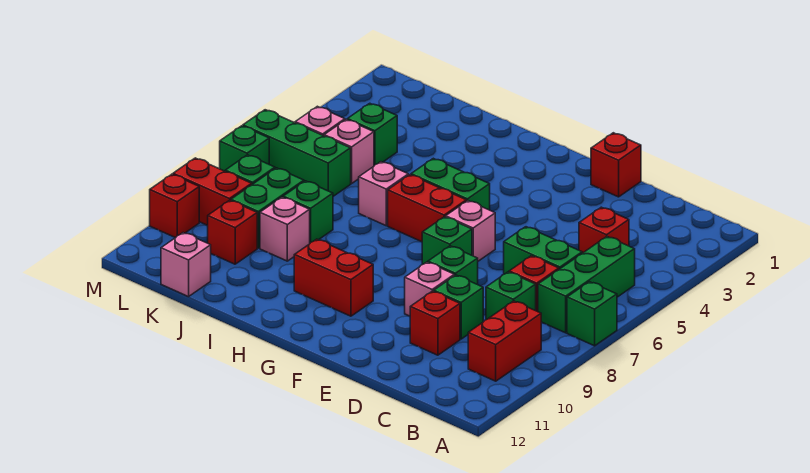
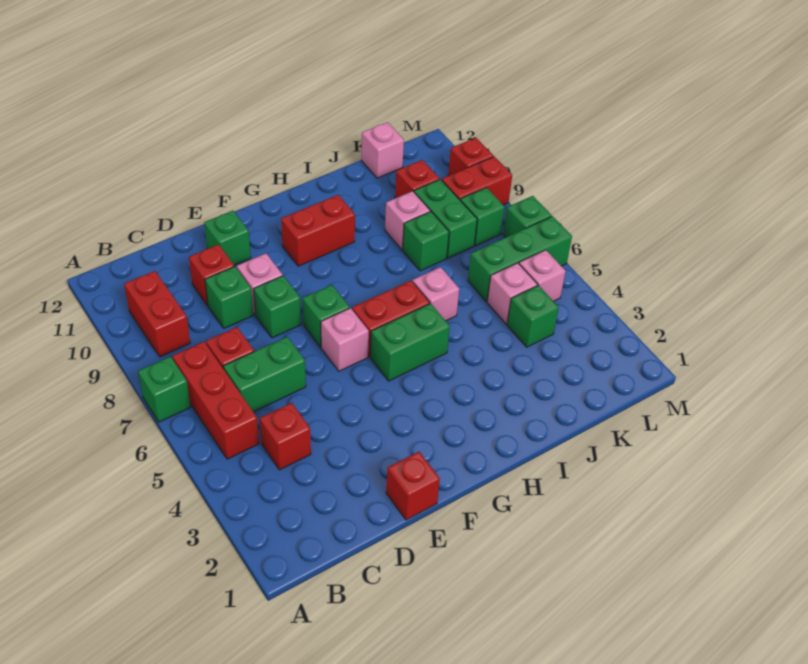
green 1x3 brick [538,237,635,333] -> red 1x3 brick [172,342,259,459]
green 1x1 brick [486,272,536,320] -> green 1x1 brick moved to [204,211,251,265]

